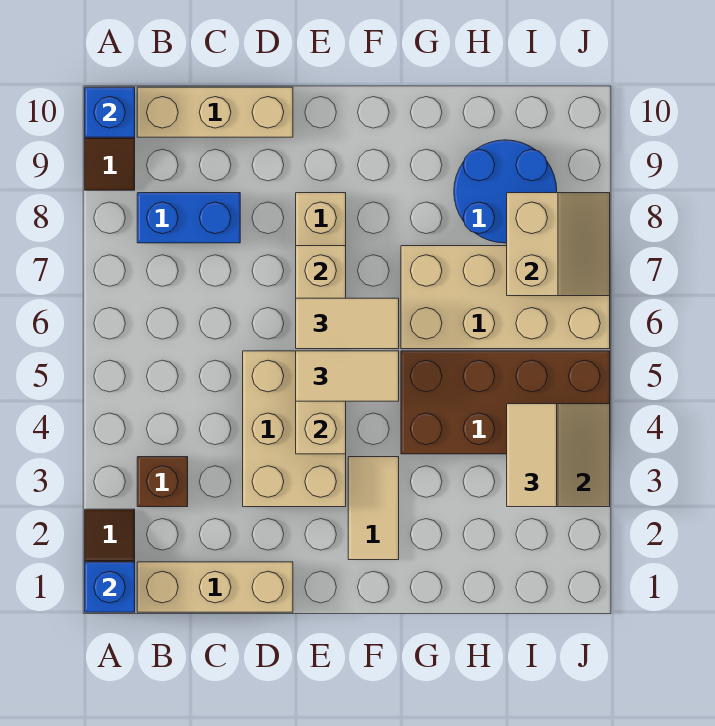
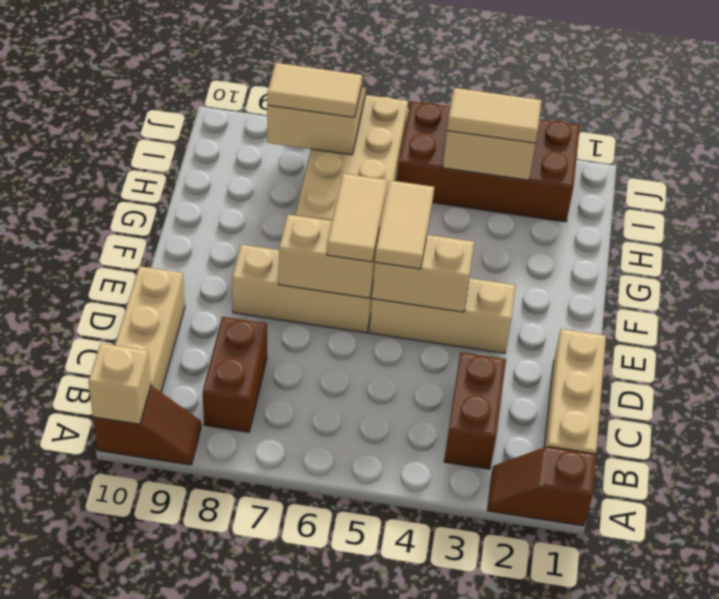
blue 1x1 brick [85,562,135,612] -> none
blue 1x1 brick [85,87,135,137] -> tan 1x1 brick [88,343,151,424]
brown 1x1 brick [137,457,188,507] -> brown 1x2 brick [444,352,506,469]
blue 1x2 brick [137,193,240,243] -> brown 1x2 brick [203,317,267,432]
tan 2x3 brick [243,351,346,507] -> tan 1x3 brick [369,278,516,353]
tan 1x2 tile [348,457,399,560] -> tan 1x2 tile moved to [267,63,362,117]
brown 2x4 brick [401,351,610,454] -> brown 2x4 brick turned to [397,101,580,222]
blue 2x2 round brick [454,140,557,243] -> none

